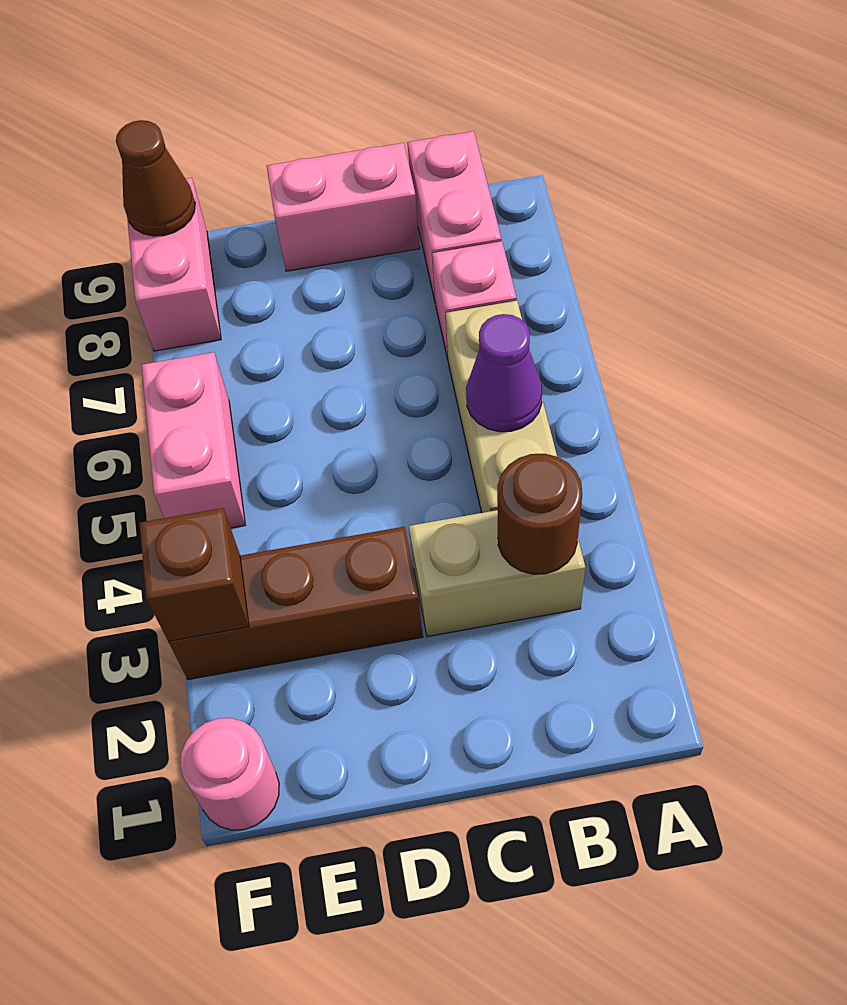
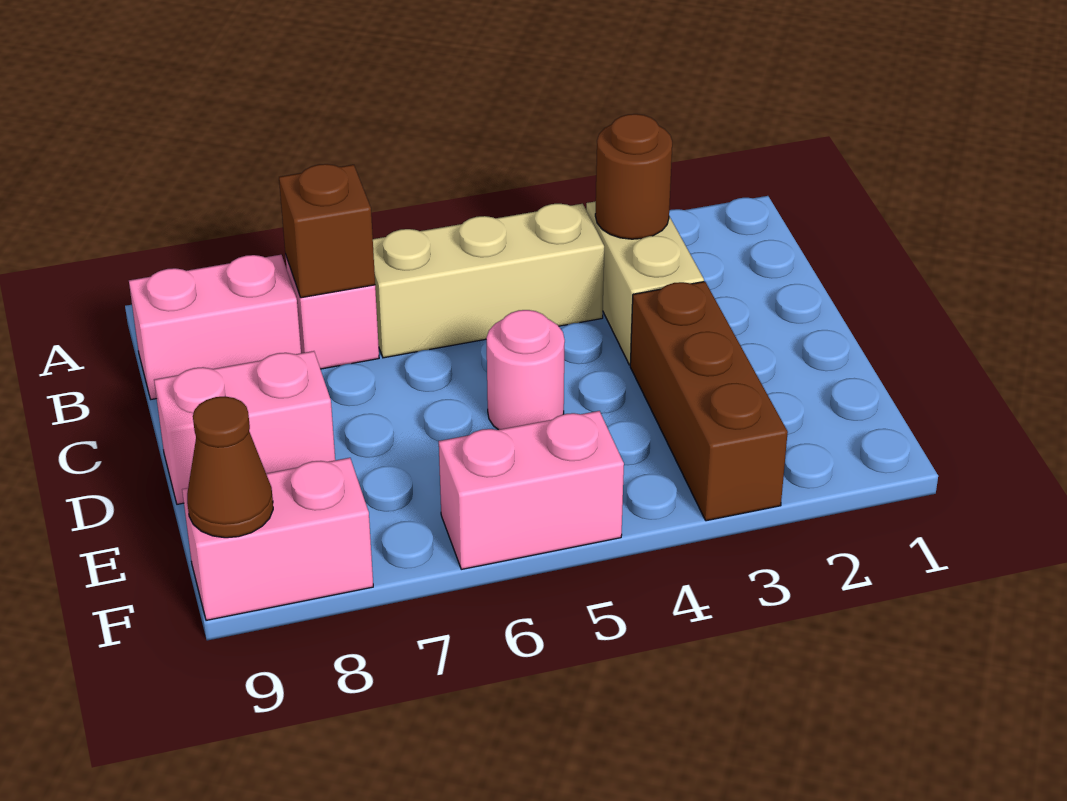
purple 1x1 cone [466,314,542,432] -> none
pink 1x2 brick [267,143,420,271] -> pink 1x2 brick turned to [154,351,335,504]
pink 1x1 round brick [180,718,279,830] -> pink 1x1 round brick moved to [486,310,565,430]
brown 1x1 brick [139,508,249,642] -> brown 1x1 brick moved to [279,164,375,298]

